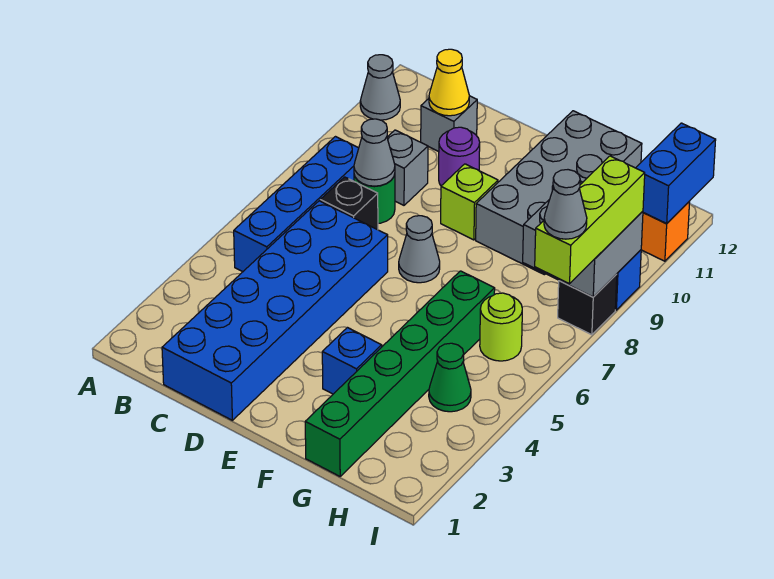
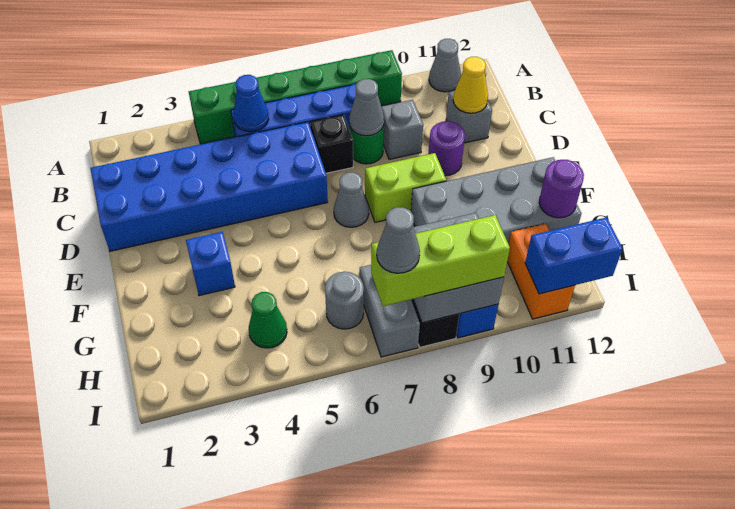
none -> blue 1x1 cone [233,75,269,132]
lime 1x1 brick [441,164,498,240] -> lime 1x2 brick [365,153,446,222]
green 1x6 brick [305,271,495,476] -> green 1x6 brick moved to [189,50,402,144]
none -> purple 1x1 round brick [539,160,584,218]
lime 1x1 round brick [480,293,522,361] -> grey 1x1 round brick [325,272,364,329]
none -> grey 1x2 brick [360,265,420,357]

